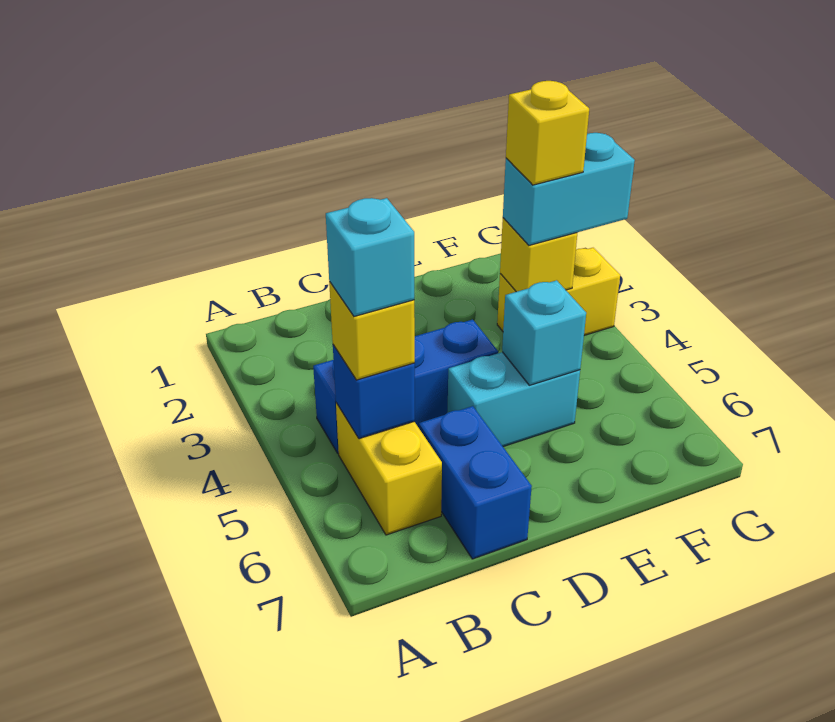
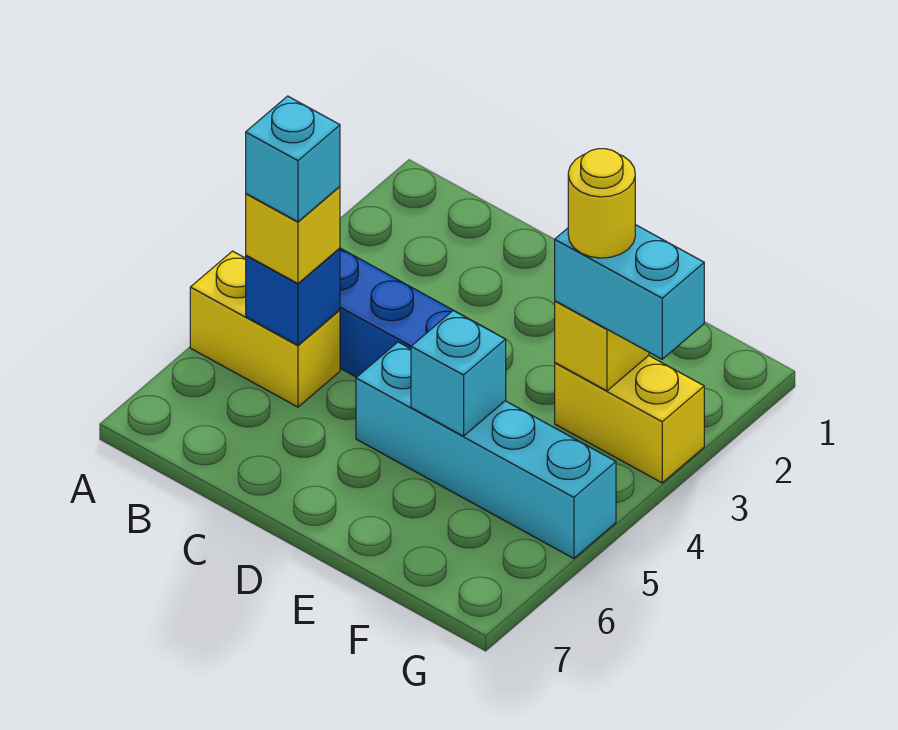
yellow 1x2 brick [336,403,442,535] -> yellow 1x2 brick turned to [190,251,340,407]
blue 1x2 brick [419,406,532,559] -> none
cyan 1x2 brick [447,352,580,447] -> cyan 1x4 brick [356,342,616,559]
yellow 1x1 brick [506,81,589,185] -> yellow 1x1 round brick [568,149,635,258]

